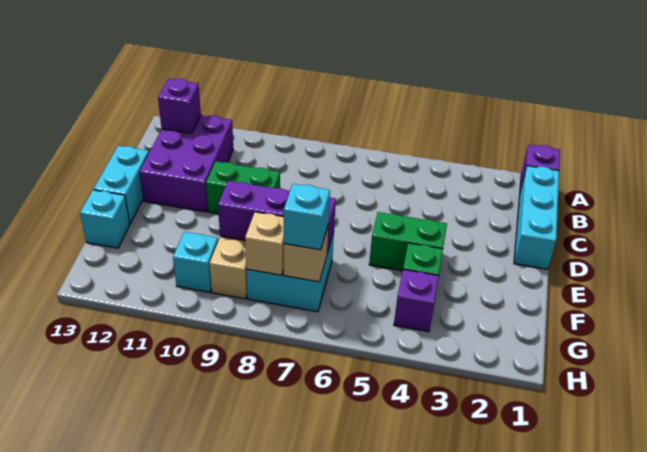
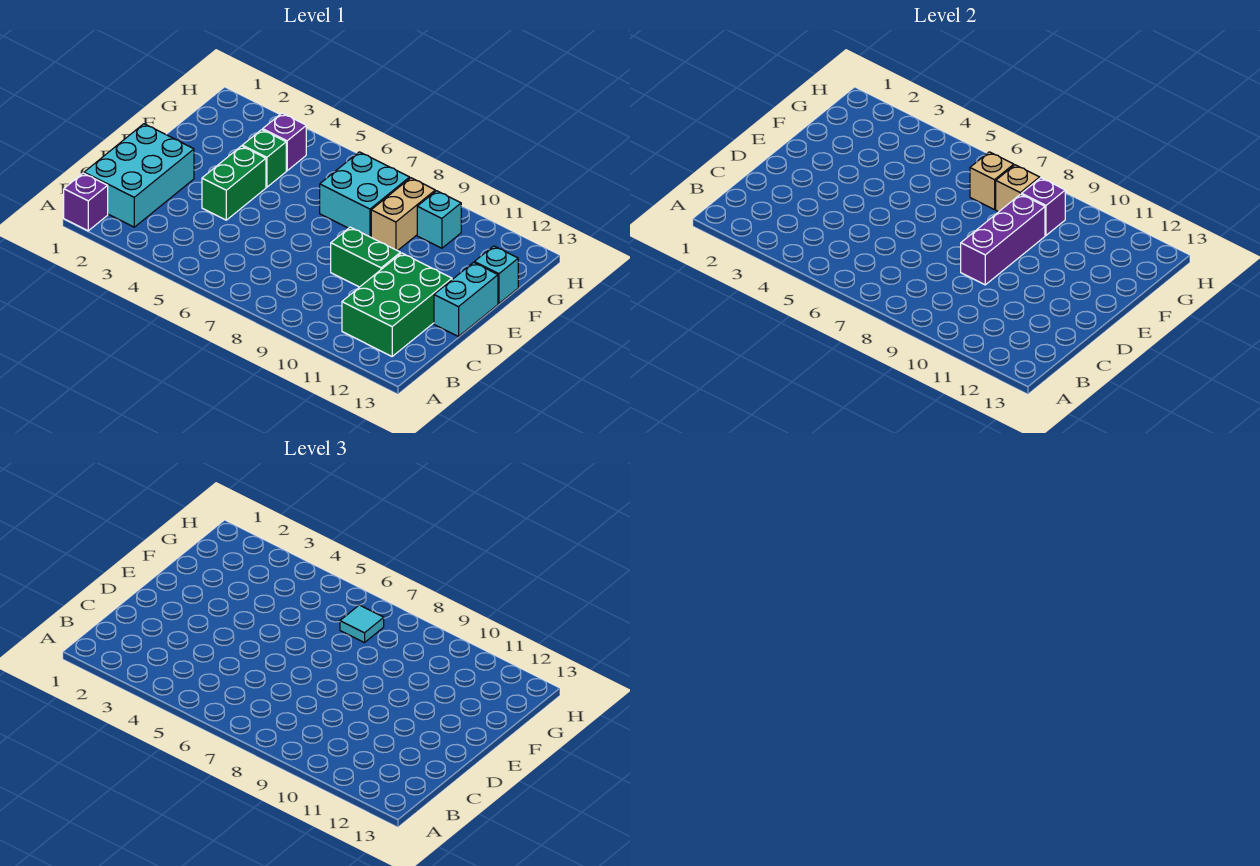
cyan 1x3 brick [514,166,559,269] -> cyan 2x3 brick [84,124,194,227]
purple 2x3 brick [139,115,233,212] -> green 2x3 brick [342,253,452,356]
purple 1x1 brick [158,79,201,134] -> purple 1x1 brick moved to [1022,178,1065,235]
green 1x2 brick [369,212,447,271] -> green 1x2 brick turned to [202,146,266,220]
purple 1x3 brick [218,181,336,253] -> purple 1x3 brick turned to [961,194,1045,285]
cyan 1x1 brick [284,184,330,250] -> cyan 1x1 tile [340,605,384,643]

